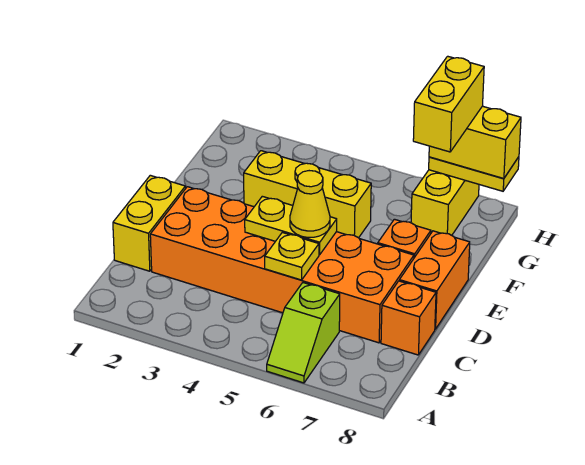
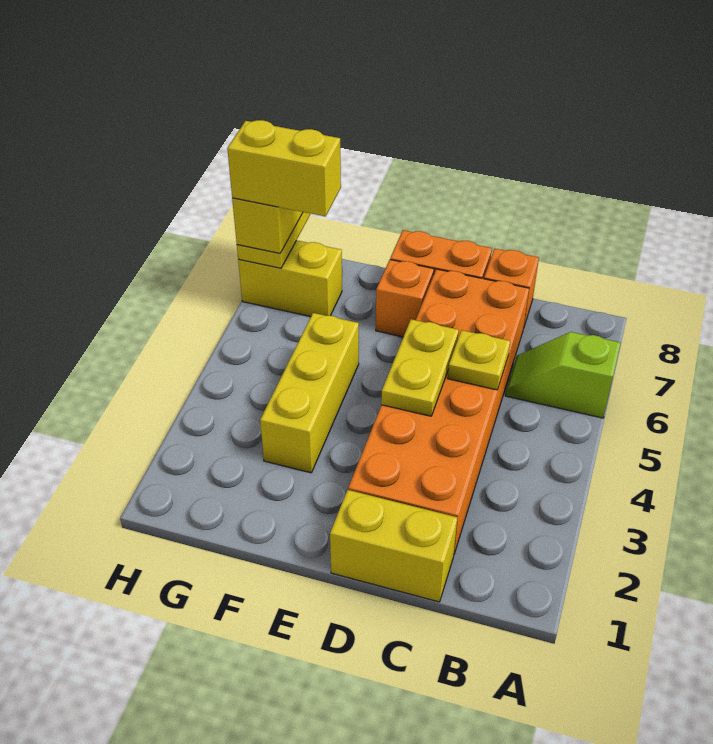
lime 1x2 slope [267,283,340,383] -> lime 1x2 slope turned to [506,332,621,418]
yellow 1x1 cone [290,171,330,238] -> none

